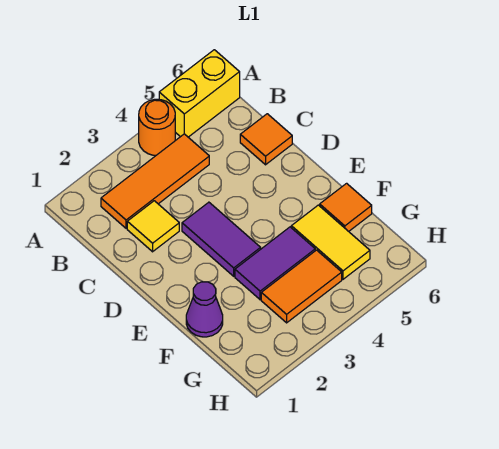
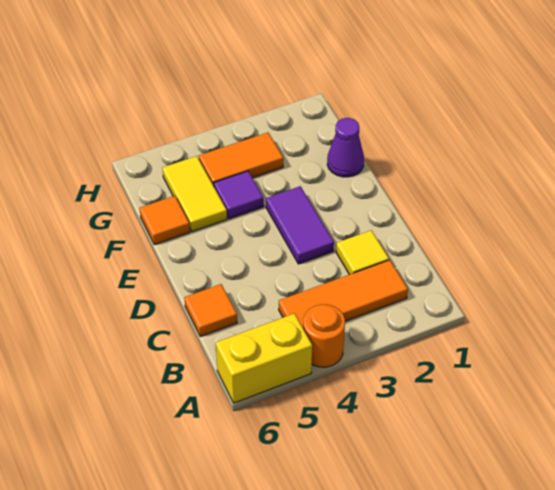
purple 1x2 tile [235,227,315,300] -> purple 1x1 tile [214,171,264,219]

